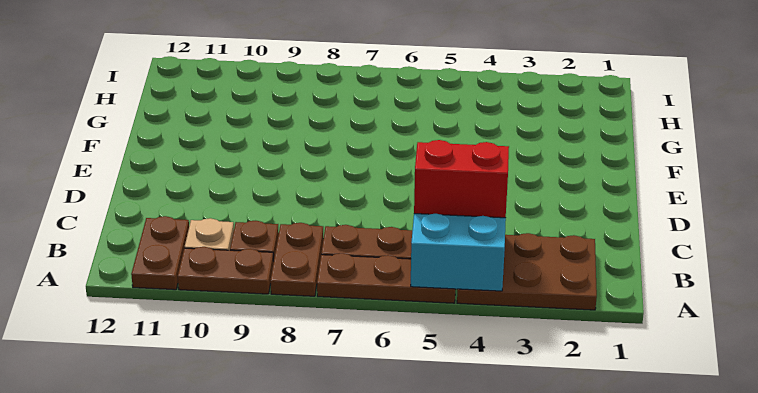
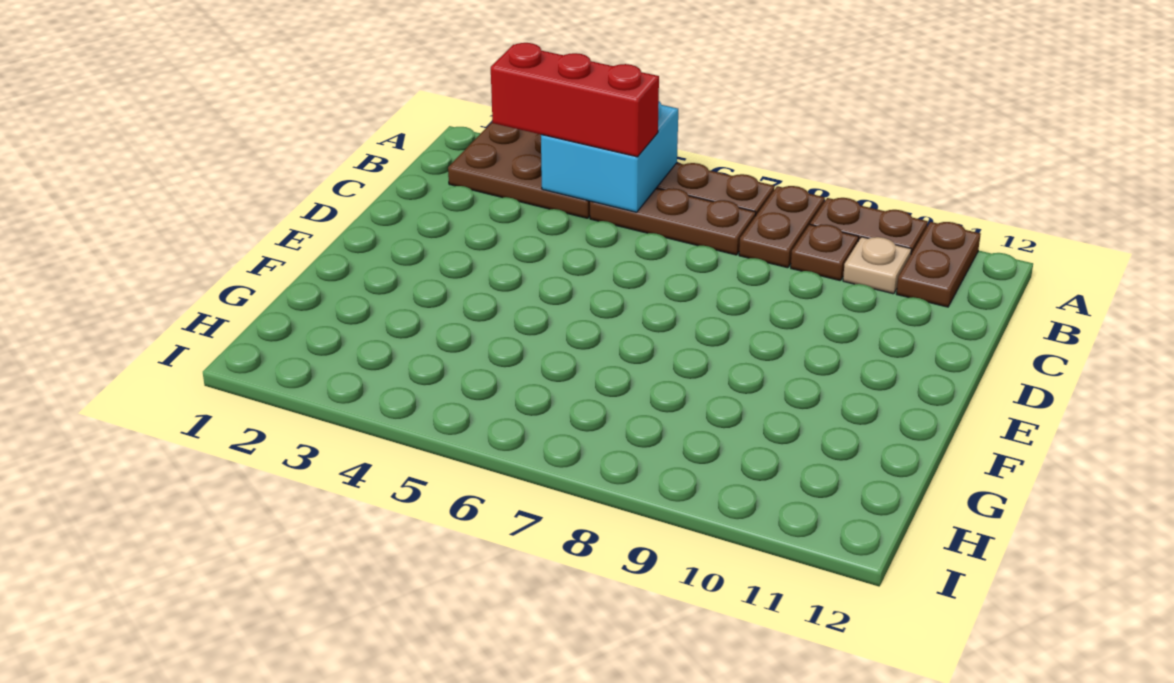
red 1x2 brick [414,140,509,218] -> red 1x3 brick [491,43,659,157]

